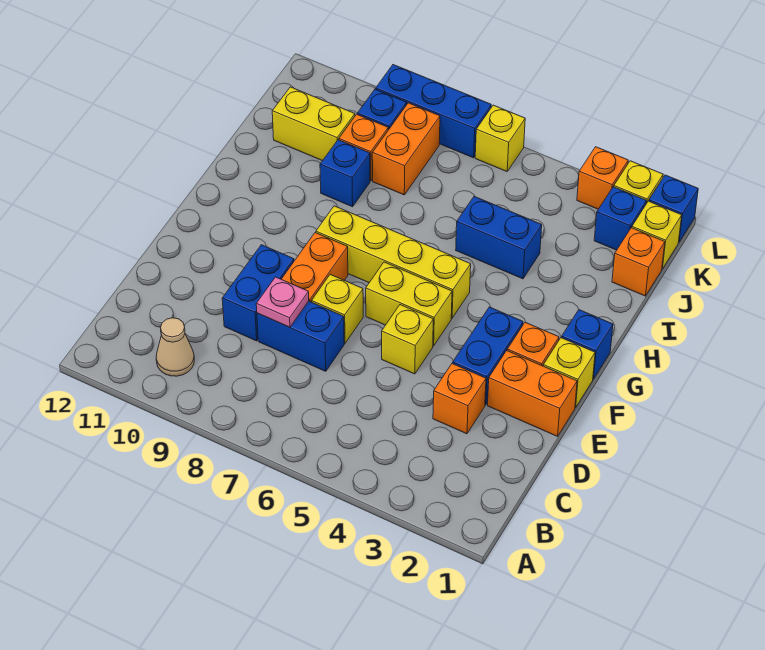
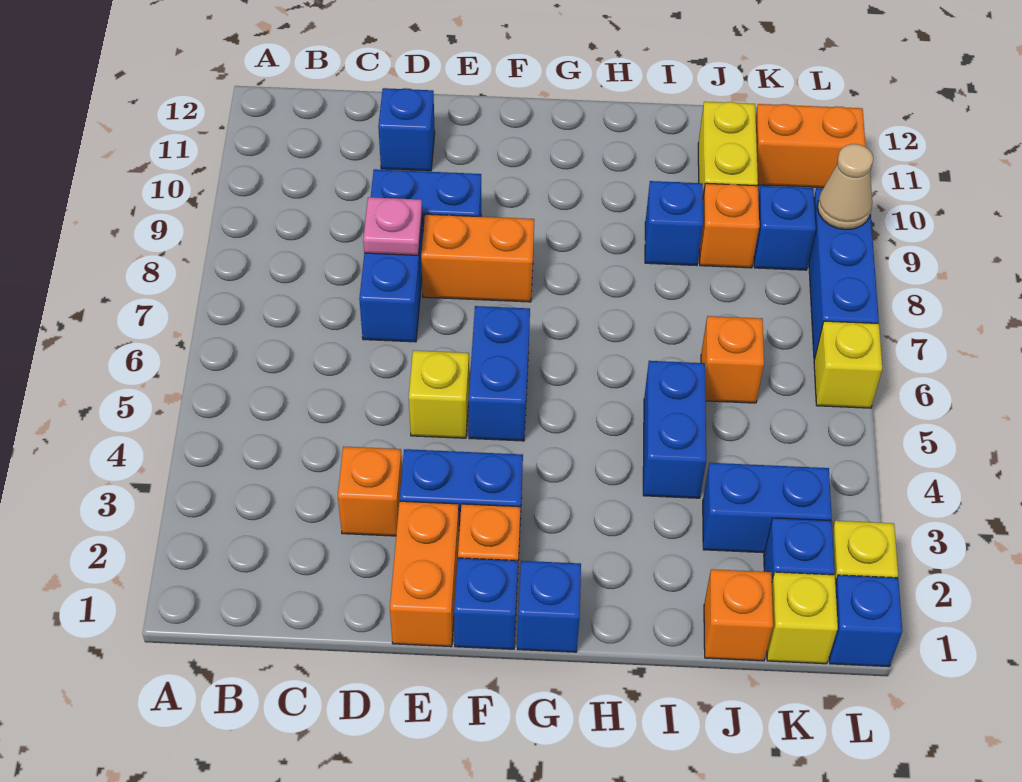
tan 1x1 cone [156,318,194,376] -> tan 1x1 cone moved to [817,144,873,230]
none -> blue 1x1 brick [378,88,435,171]
yellow 1x1 brick [312,274,363,343] -> none
yellow 1x1 brick [543,338,595,408] -> blue 1x1 brick [454,558,518,649]
yellow 1x2 brick [366,262,452,346] -> blue 1x2 brick [469,306,530,441]
yellow 1x4 brick [316,206,471,318] -> none
none -> blue 1x2 brick [703,463,832,553]
orange 1x2 brick [372,103,440,195] -> orange 1x2 brick moved to [756,104,866,188]
orange 1x1 brick [577,147,628,209] -> orange 1x1 brick moved to [701,316,764,403]

